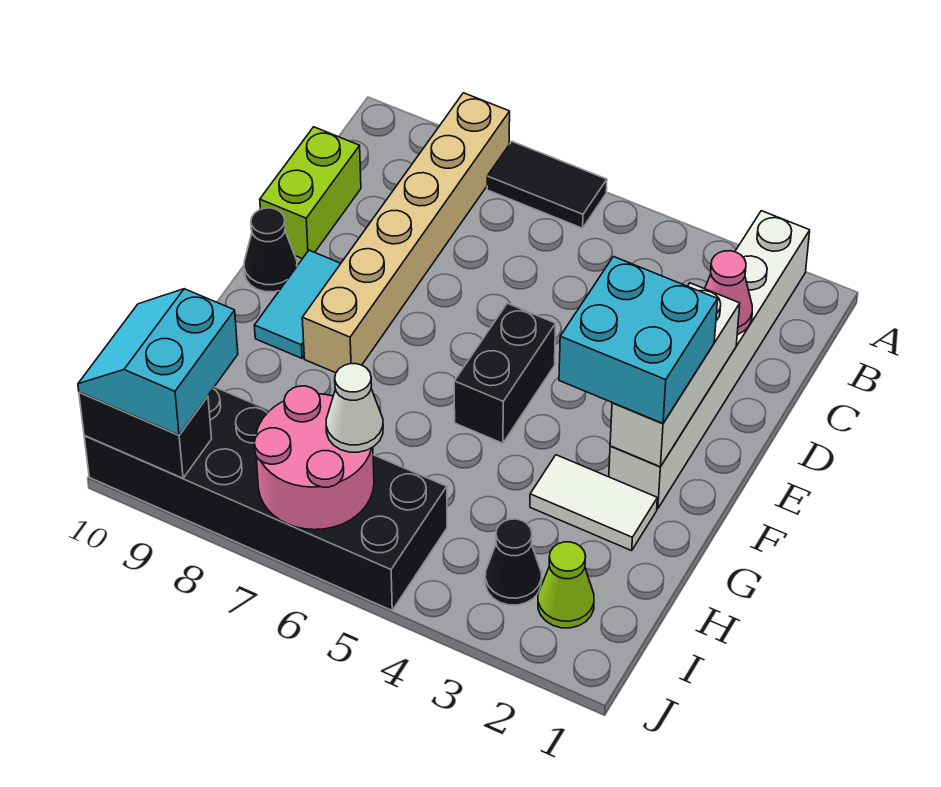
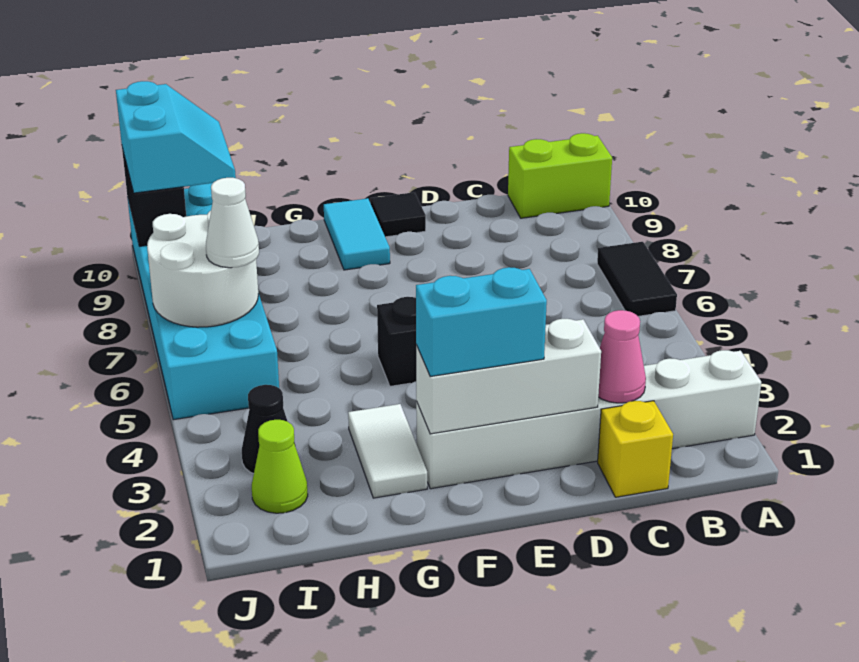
tan 1x6 brick [302,93,510,373] -> none
none -> yellow 1x1 brick [598,401,673,497]
lime 1x2 brick [260,127,361,259] -> lime 1x2 brick moved to [508,133,612,218]
cyan 2x2 brick [559,257,718,423] -> cyan 1x2 brick [416,267,547,376]
cyan 1x2 tile [254,250,341,358] -> cyan 1x2 tile turned to [324,198,390,270]
black 1x1 cone [244,208,297,292] -> black 1x1 tile [370,192,426,237]
black 2x6 brick [84,387,447,610] -> cyan 2x6 brick [127,183,279,420]
pink 2x2 round brick [254,386,374,530] -> white 2x2 round brick [147,211,258,327]
cyan 2x2 slope [78,289,238,435] -> cyan 2x2 slope turned to [116,81,236,193]

